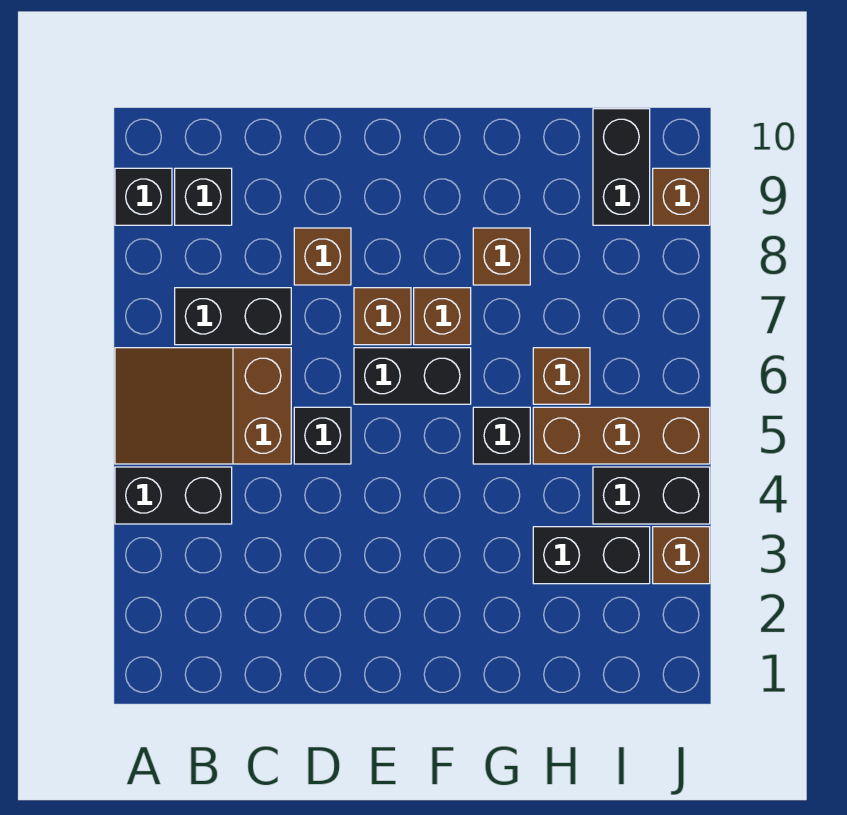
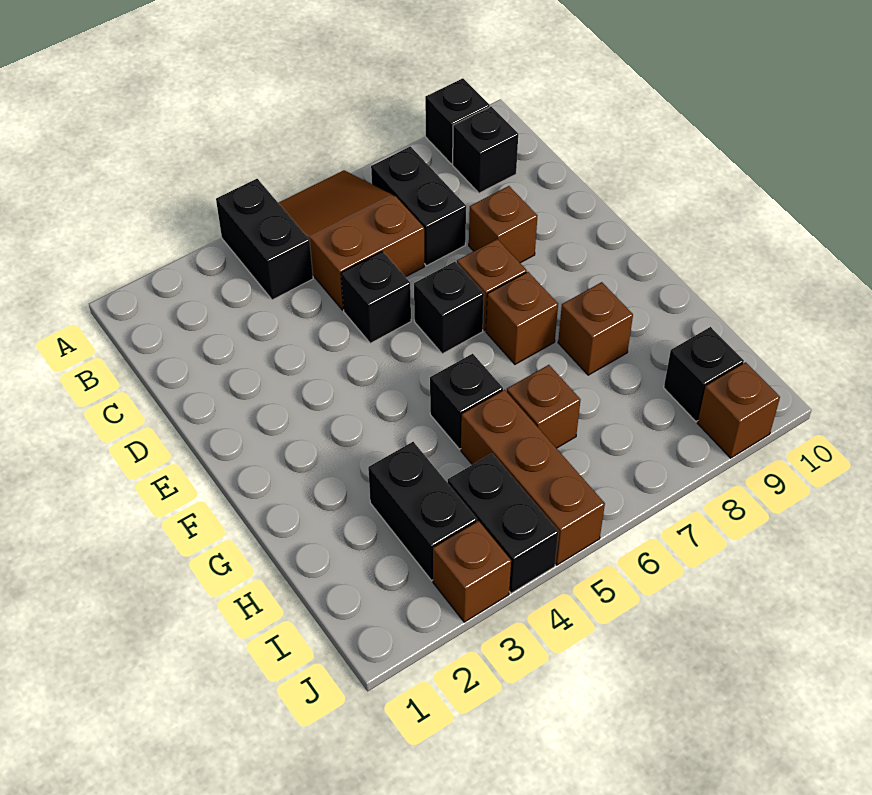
black 1x2 brick [354,348,471,404] -> black 1x1 brick [414,262,484,354]
black 1x2 brick [593,109,650,225] -> black 1x1 brick [664,327,744,421]

